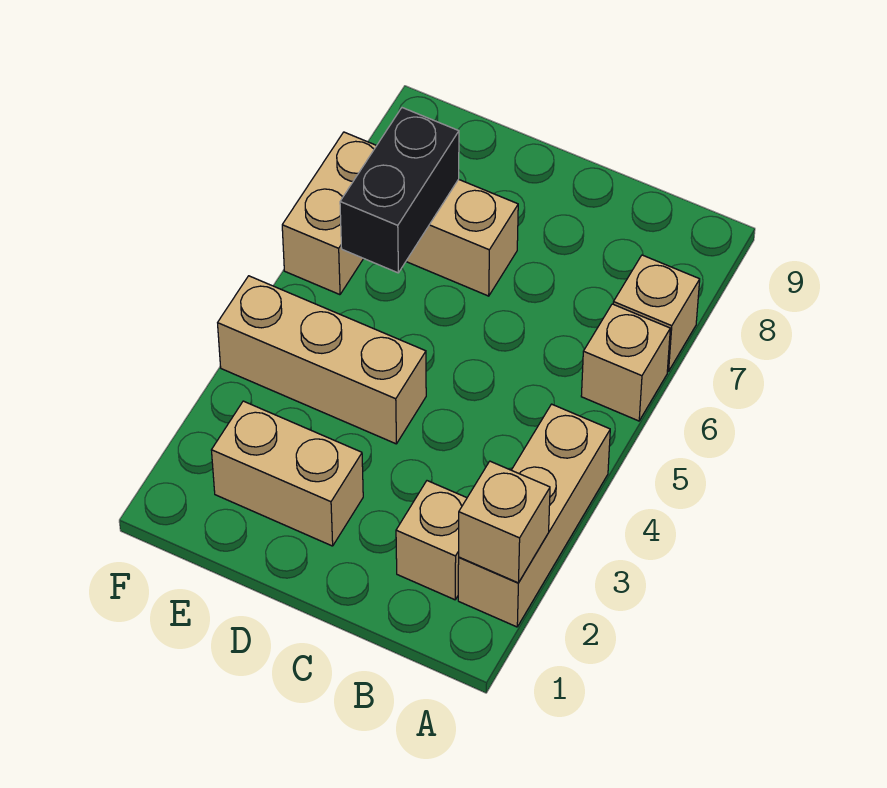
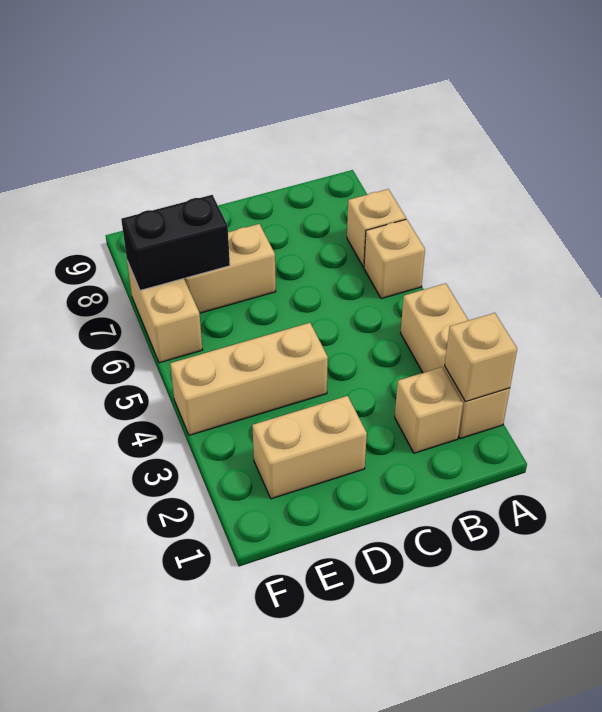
black 1x2 brick [340,108,459,273] -> black 1x2 brick turned to [121,195,230,290]

